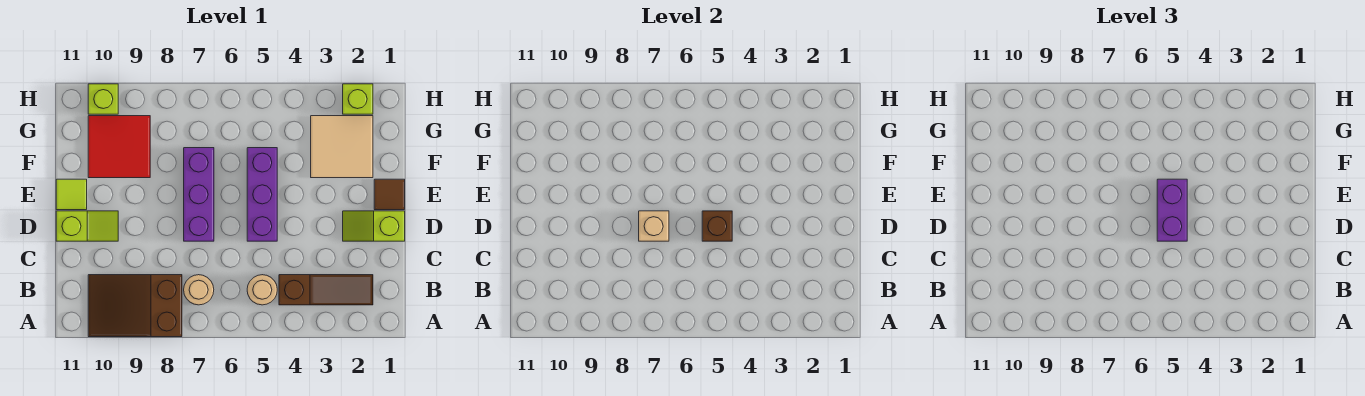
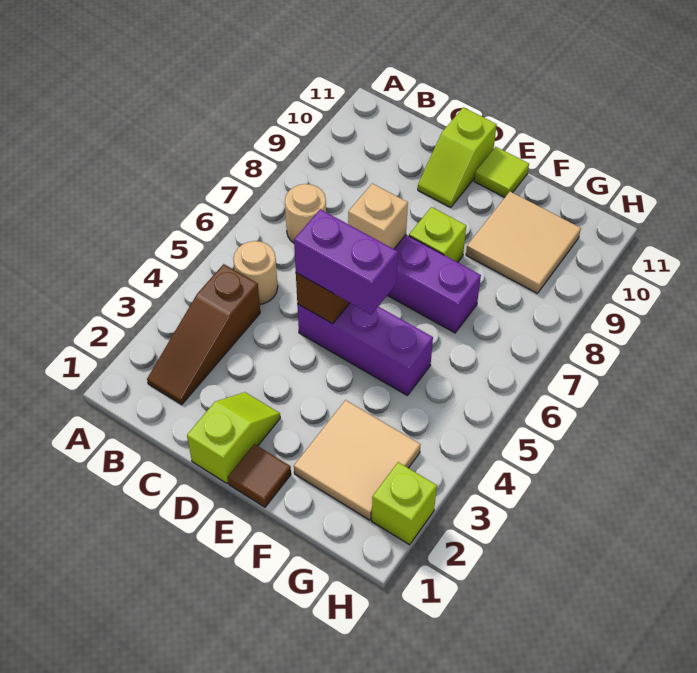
brown 2x3 slope [88,275,182,337] -> none
red 2x2 tile [88,116,150,178] -> tan 2x2 tile [466,192,581,293]
lime 1x1 brick [88,84,118,114] -> lime 1x1 brick moved to [409,207,466,262]

